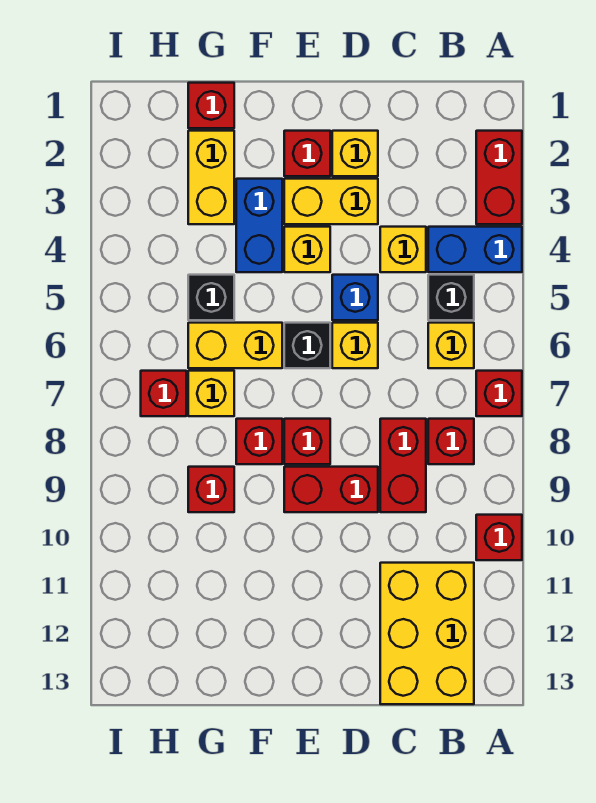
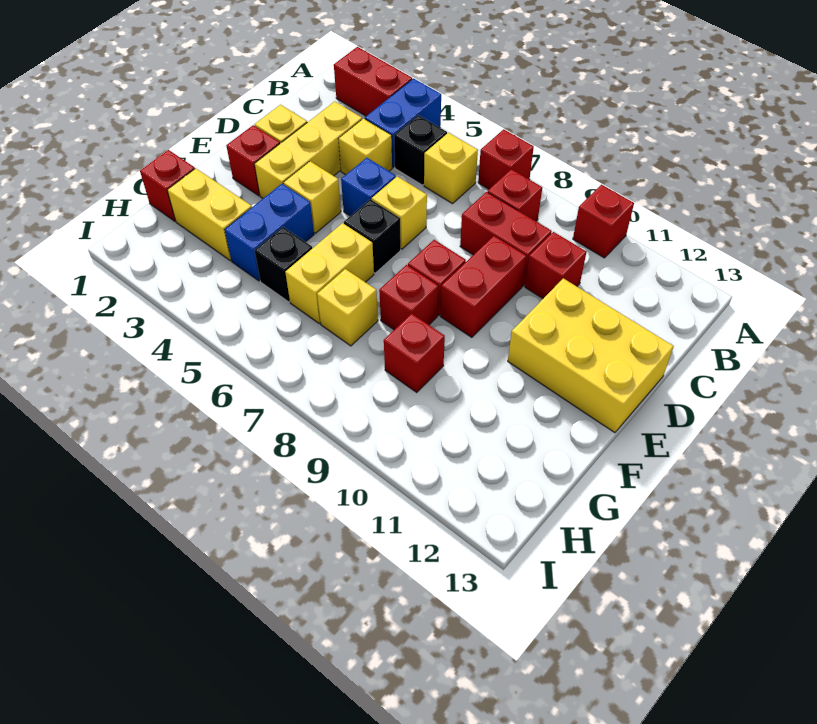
yellow 2x3 brick [380,563,474,704] -> yellow 2x3 brick moved to [508,278,674,433]
yellow 1x2 brick [284,179,378,224] -> yellow 1x3 brick [255,101,362,198]
blue 1x2 brick [236,179,282,272] -> blue 1x2 brick turned to [225,184,314,281]
red 1x1 brick [141,371,186,416] -> red 1x1 brick moved to [525,232,586,298]

